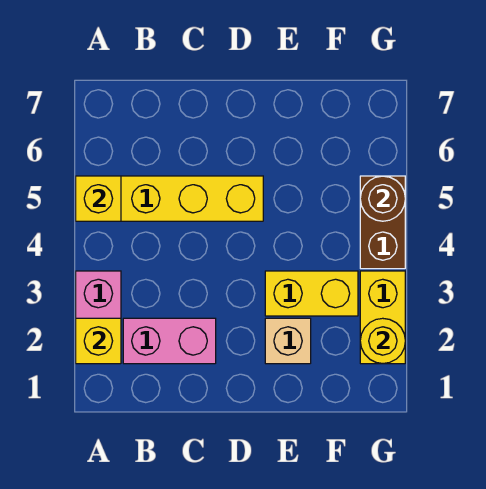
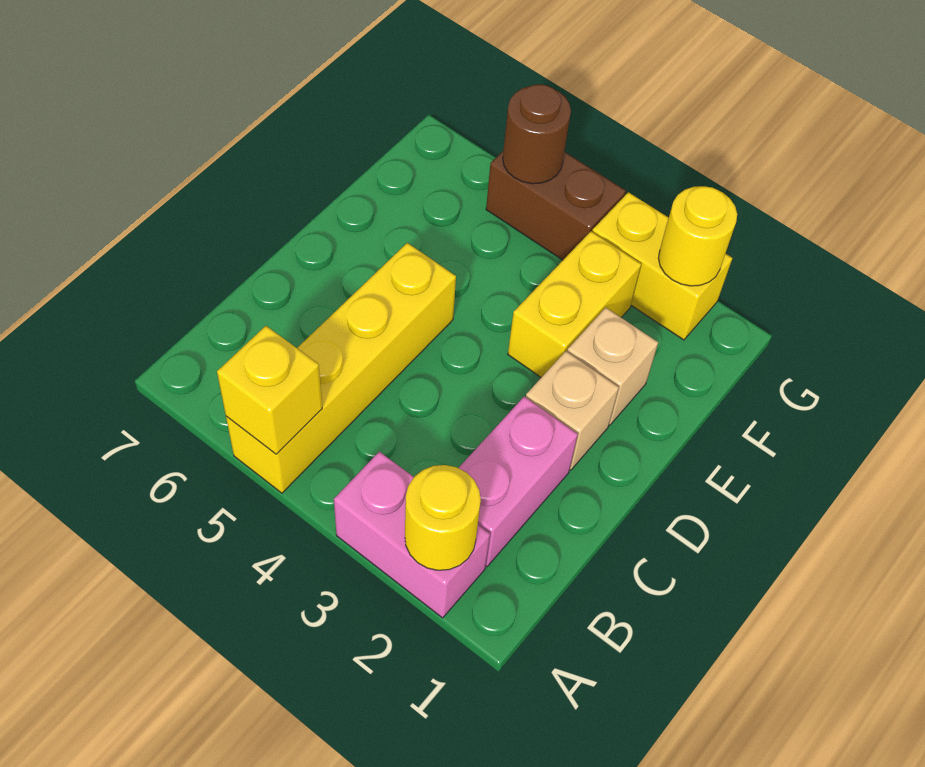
yellow 1x1 brick [76,318,121,364] -> yellow 1x1 round brick [405,465,481,570]
none -> tan 1x1 brick [526,351,619,470]

